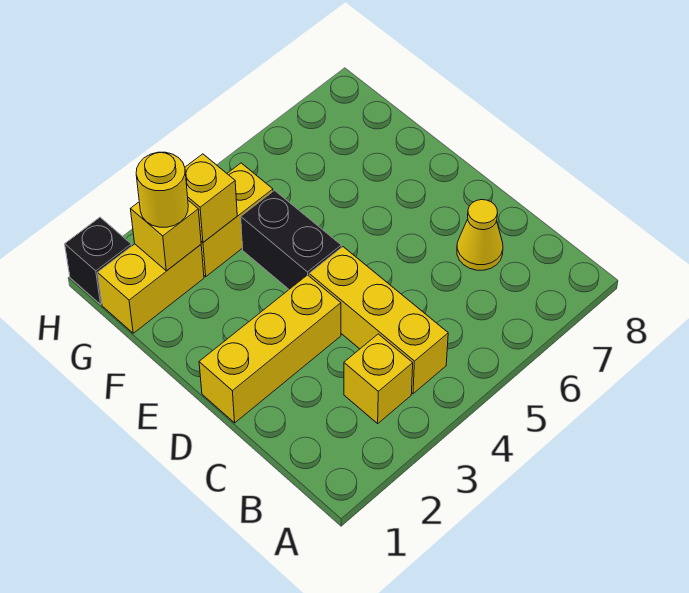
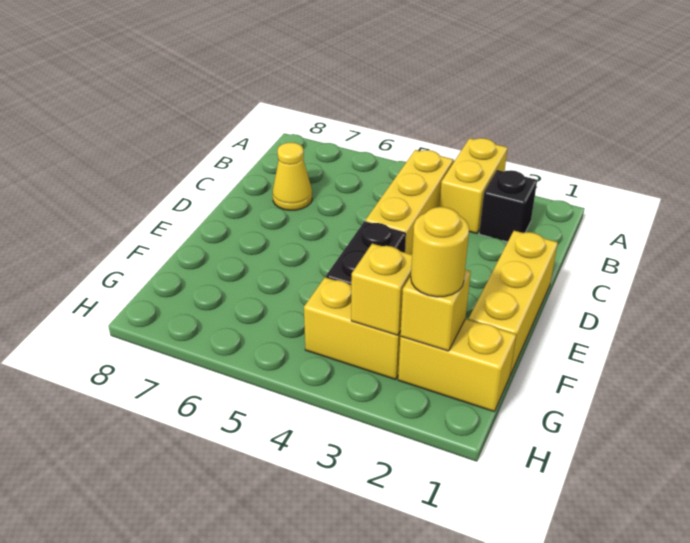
yellow 1x1 brick [344,334,413,423] -> yellow 1x2 brick [439,138,508,234]
yellow 1x3 brick [199,275,341,423] -> yellow 1x3 brick turned to [469,231,558,375]
black 1x1 brick [65,217,131,304] -> black 1x1 brick moved to [479,170,537,242]

